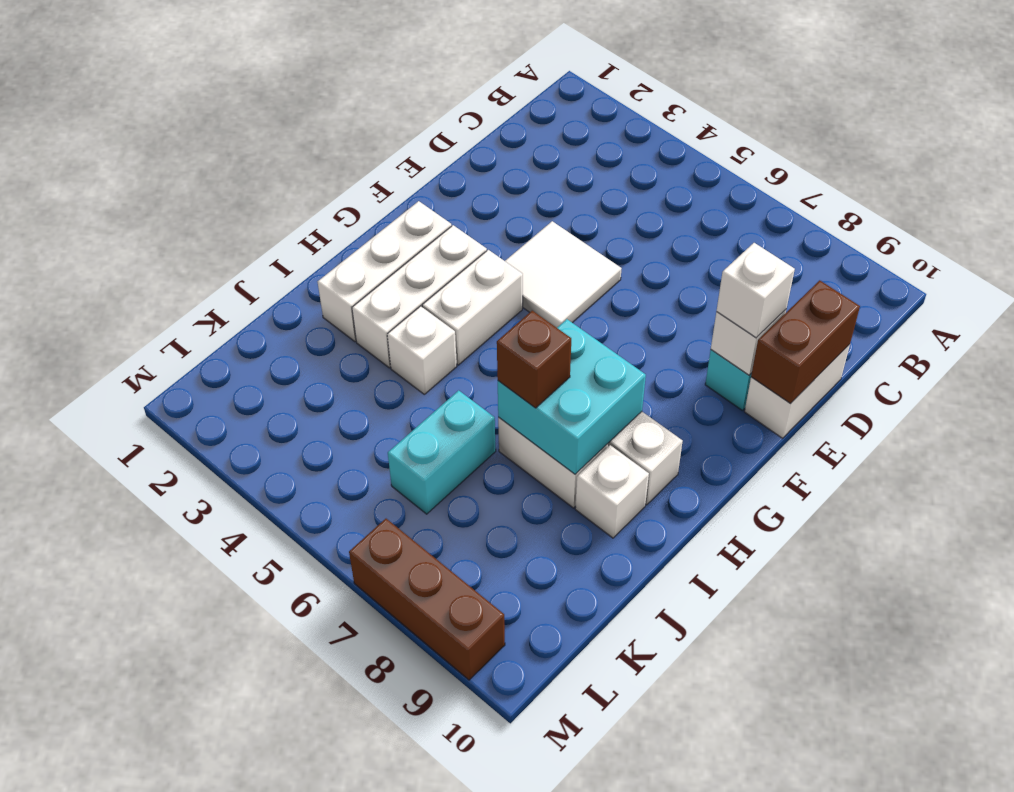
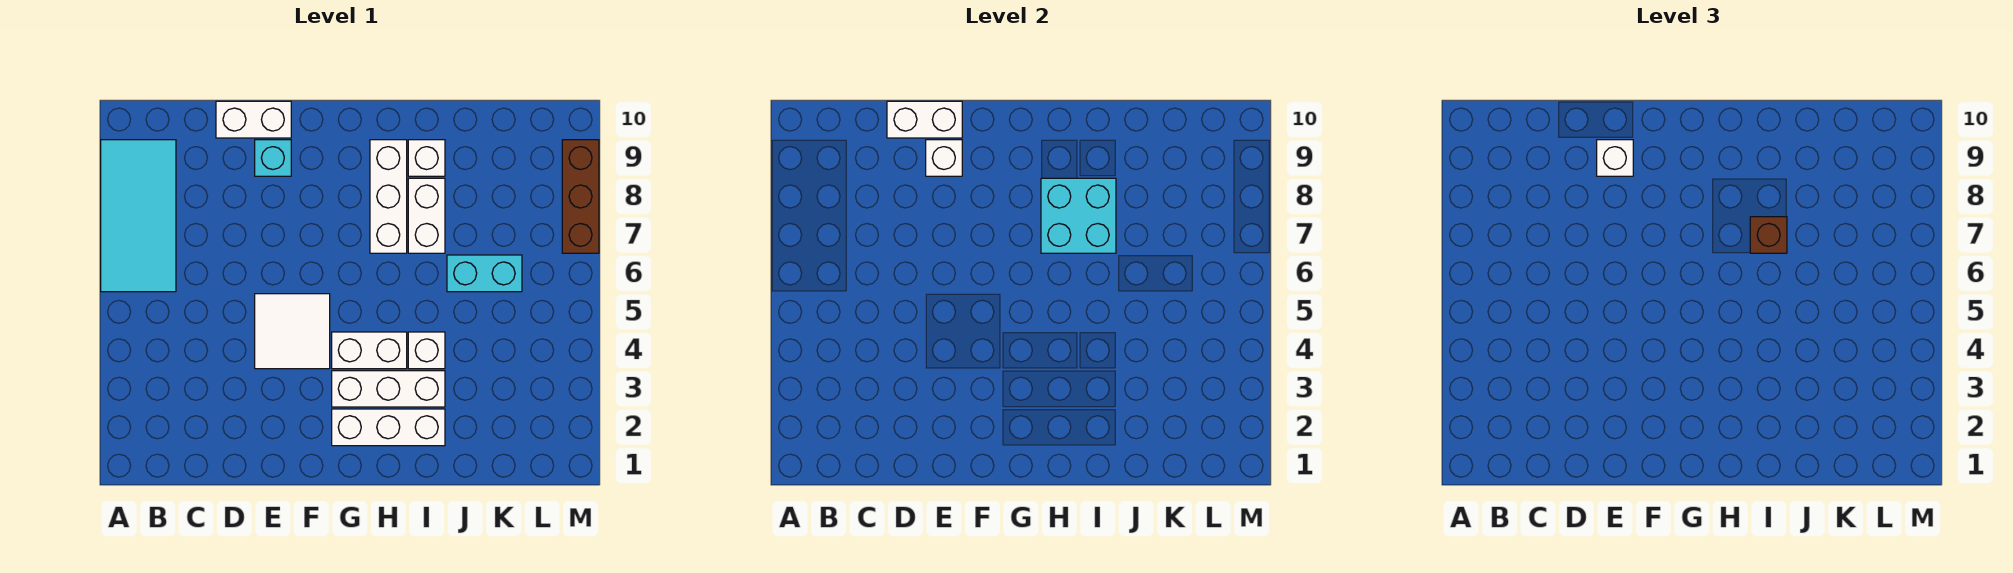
none -> cyan 2x4 tile [101,140,176,292]
brown 1x2 brick [751,280,860,403] -> white 1x2 brick [887,101,962,138]

